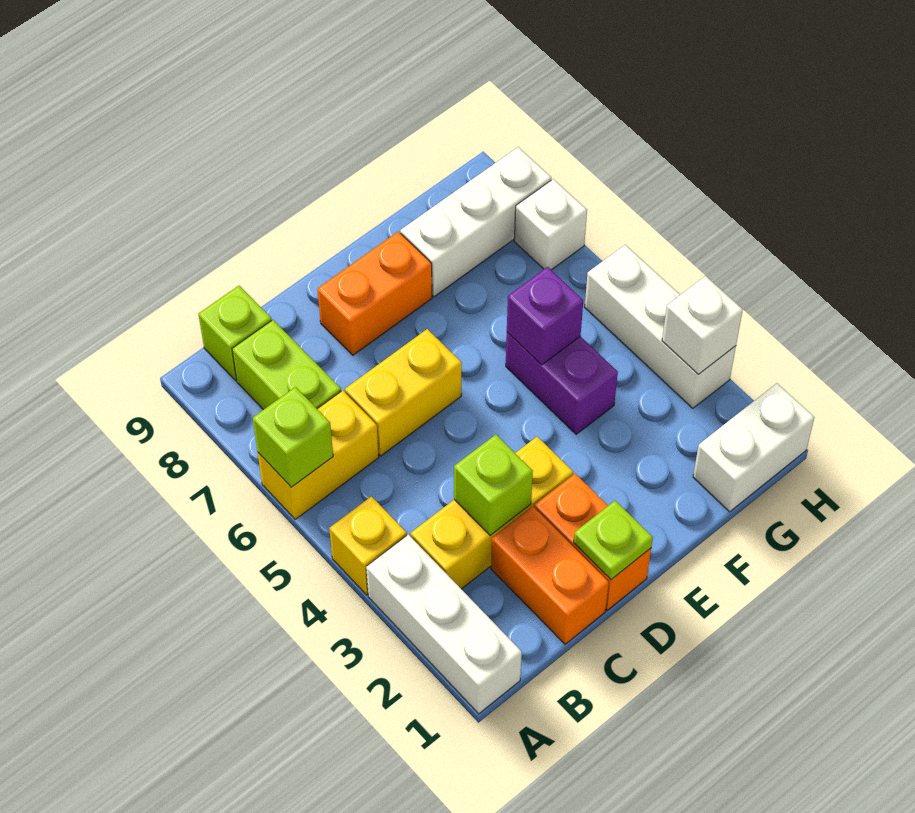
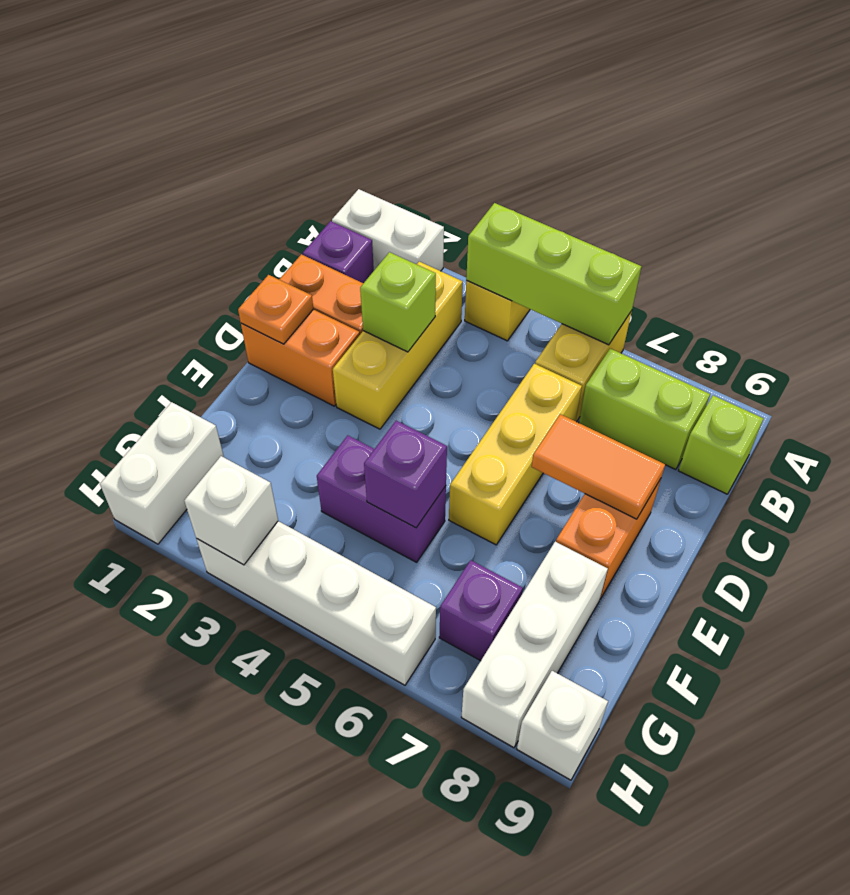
white 1x3 brick [366,535,522,714] -> white 1x2 brick [332,189,444,271]
lime 1x1 brick [253,387,333,487] -> lime 1x3 brick [466,203,641,345]
none -> purple 1x1 brick [303,221,374,283]
yellow 1x2 brick [345,329,462,456] -> yellow 1x3 brick [449,364,582,545]
lime 1x1 plate [574,501,653,580] -> orange 1x1 plate [238,275,313,344]
none -> orange 1x2 tile [532,414,665,519]
none -> purple 1x1 brick [439,560,523,661]
white 1x3 brick [585,245,736,408] -> white 1x4 brick [197,521,436,685]
white 1x1 brick [514,179,587,270] -> white 1x1 brick moved to [517,671,608,780]

